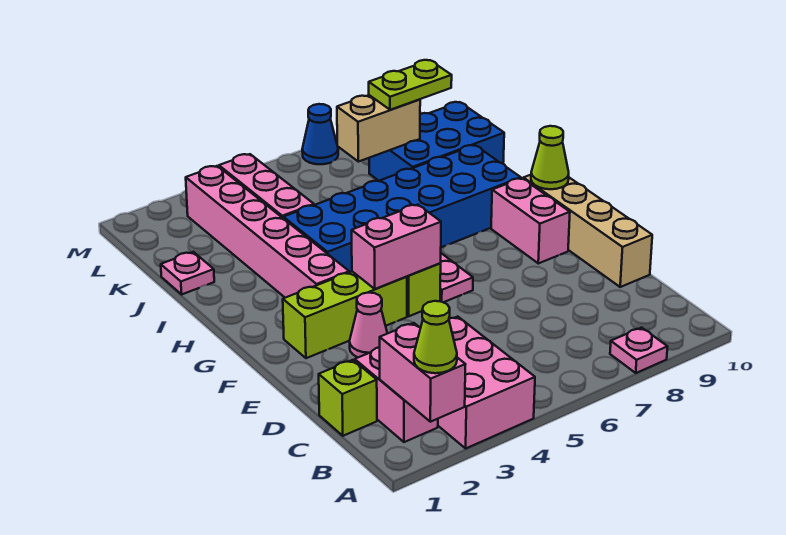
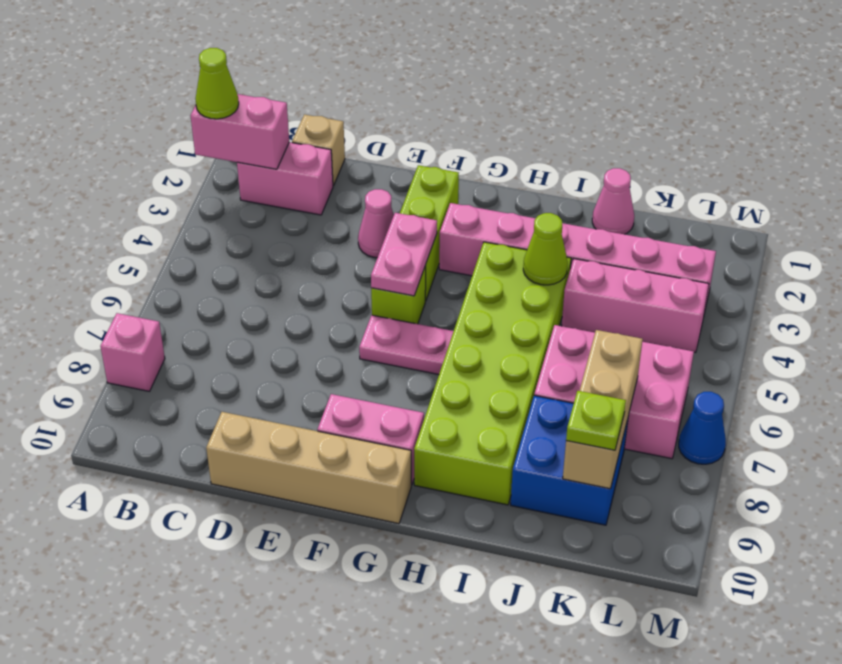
pink 2x3 brick [438,317,535,448] -> pink 2x3 brick moved to [534,325,694,459]
pink 1x1 plate [610,328,668,373] -> pink 1x1 brick [100,313,165,391]
lime 1x1 brick [319,360,377,436] -> tan 1x1 brick [292,114,345,186]
pink 1x2 brick [352,204,441,289] -> pink 1x2 plate [371,213,437,296]
lime 1x1 cone [531,126,569,189] -> lime 1x1 cone moved to [523,213,568,285]
blue 2x6 brick [283,145,521,272] -> lime 2x6 brick [414,242,571,505]
pink 1x1 plate [161,252,214,294] -> pink 1x1 cone [592,168,634,234]
blue 2x3 brick [369,102,504,181] -> blue 2x2 brick [511,396,628,525]
tan 1x2 brick [337,95,420,162] -> tan 1x3 brick [563,330,643,489]
lime 1x2 plate [369,60,452,110] -> lime 1x1 plate [566,391,626,450]

